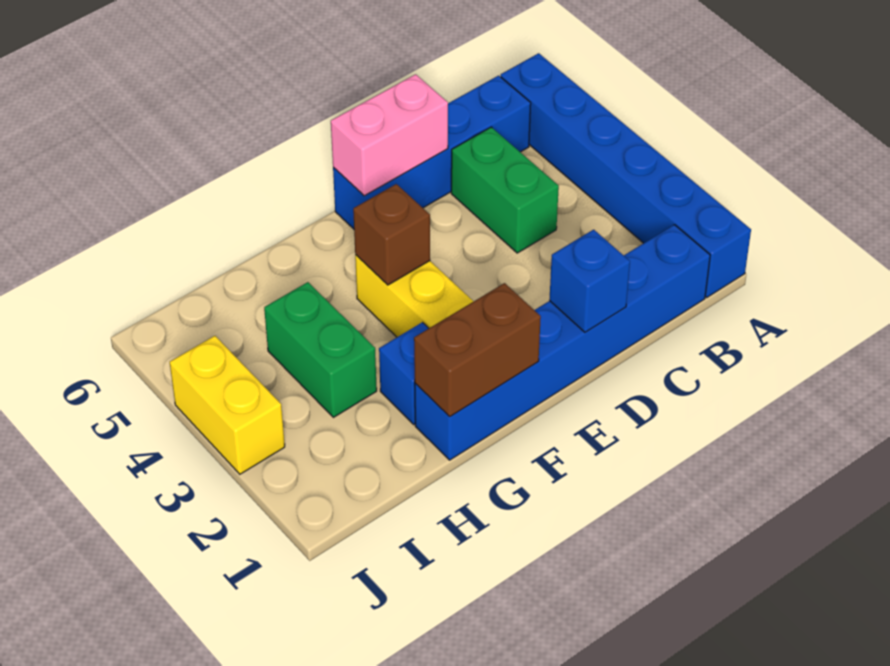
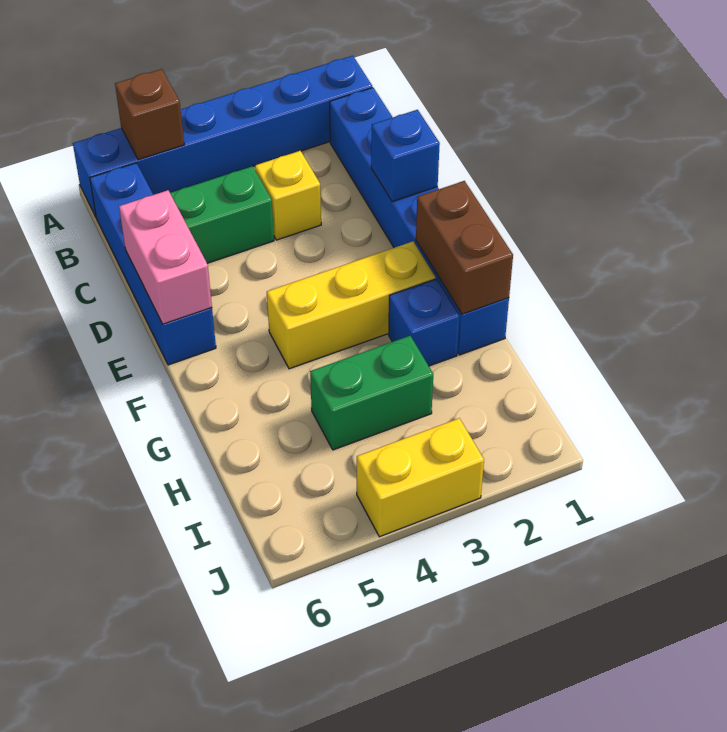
none -> yellow 1x1 brick [255,151,321,240]
brown 1x1 brick [353,184,430,285] -> brown 1x1 brick moved to [115,69,184,160]

